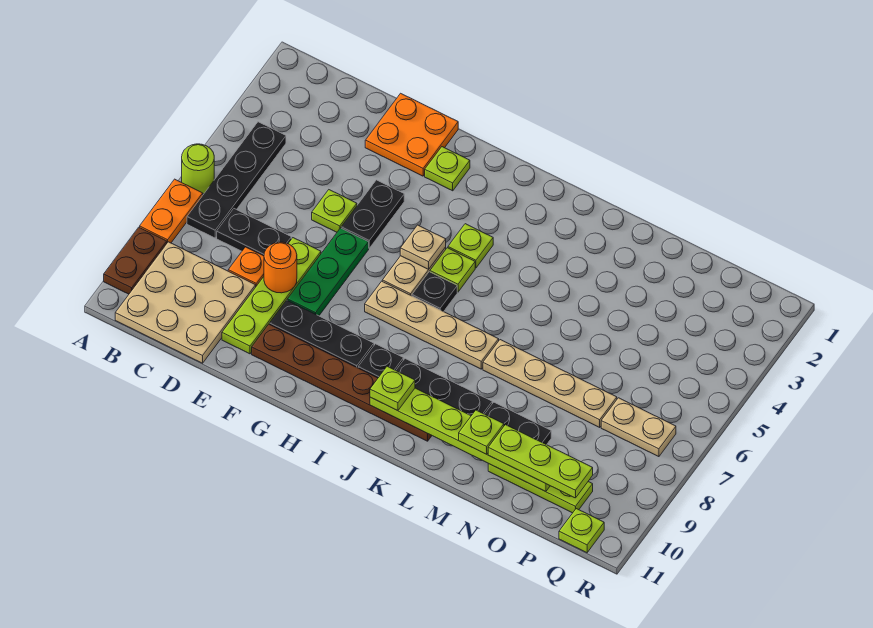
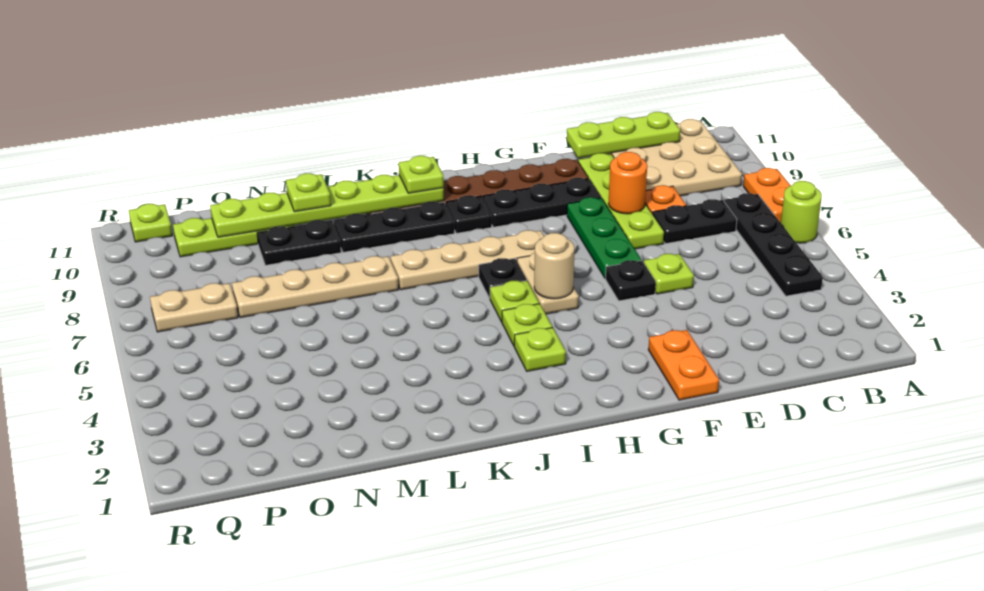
brown 1x2 plate [104,227,167,294] -> none
orange 2x2 plate [365,93,458,176] -> orange 1x2 plate [648,330,719,400]
black 1x2 plate [341,180,404,248] -> black 1x1 plate [606,260,656,301]
lime 1x1 plate [425,147,470,191] -> lime 1x1 plate moved to [514,328,566,371]
tan 1x1 plate [400,225,446,270] -> tan 1x1 round brick [534,233,575,299]
lime 1x3 plate [488,425,593,498] -> lime 1x3 plate moved to [567,112,680,158]

